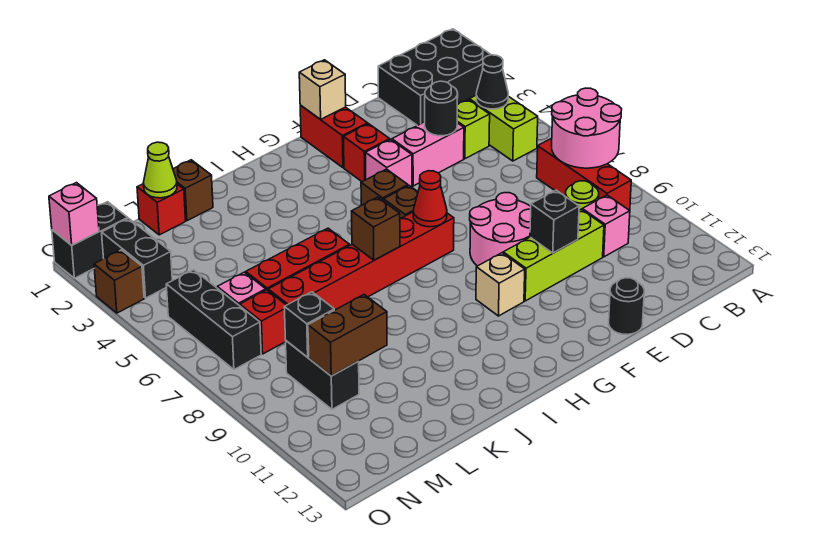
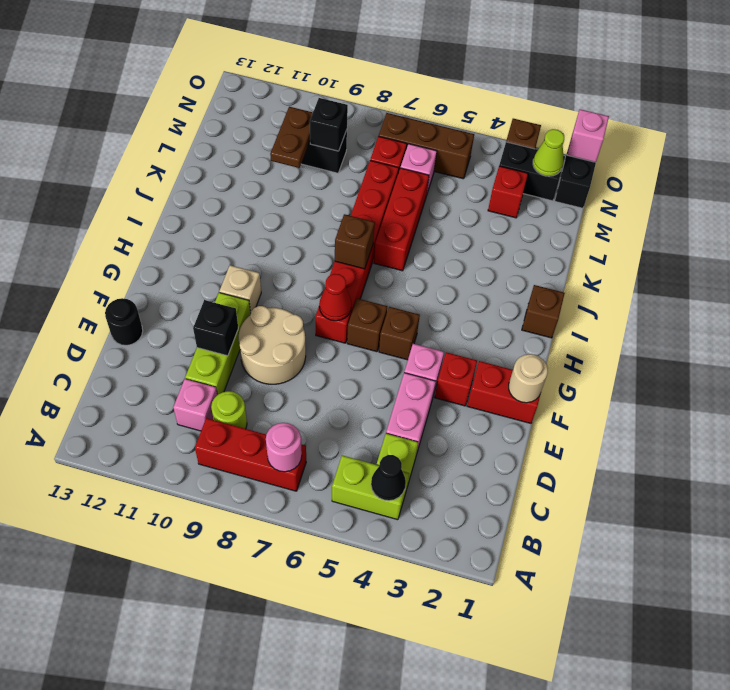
black 2x3 brick [378,29,491,126] -> none
pink 2x2 round brick [552,88,622,168] -> pink 1x1 round brick [266,423,302,472]
black 1x1 round brick [425,81,458,136] -> none
pink 2x2 round brick [470,193,531,266] -> tan 2x2 round brick [239,306,306,384]
tan 1x1 brick [299,60,346,119] -> tan 1x1 round brick [509,354,548,403]
brown 1x1 brick [173,160,213,221] -> brown 1x1 brick moved to [522,285,565,338]
red 1x1 brick [137,184,186,235] -> red 1x1 brick moved to [488,166,528,218]
lime 1x1 cone [143,142,177,198] -> lime 1x1 cone moved to [533,129,564,176]
brown 1x2 brick [308,295,387,376] -> brown 1x2 plate [270,107,313,168]
black 1x3 brick [166,270,261,370] -> brown 1x3 brick [379,113,474,179]

